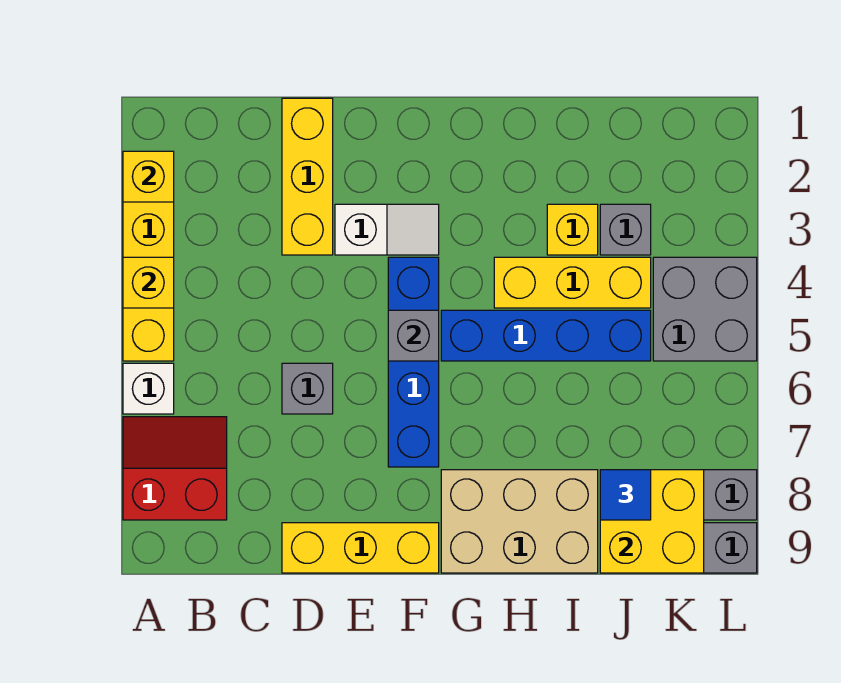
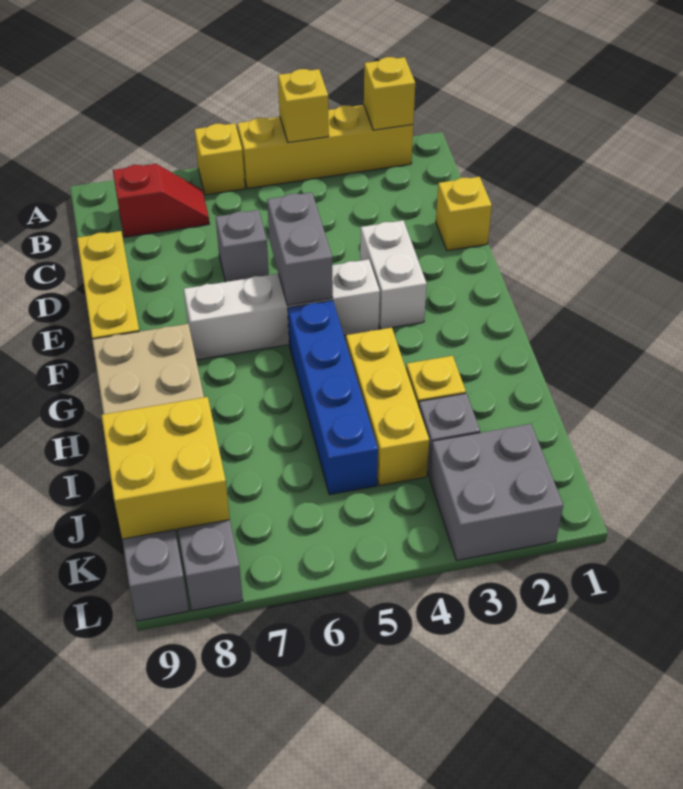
white 1x1 brick [123,363,174,414] -> yellow 1x1 brick [194,123,245,195]
red 2x2 slope [123,417,227,520] -> red 1x2 slope [113,164,209,237]
yellow 1x3 brick [282,98,333,255] -> yellow 1x1 brick [436,177,492,251]
white 1x2 slope [335,204,439,255] -> white 1x2 brick [360,220,427,329]
blue 1x4 brick [388,257,439,467] -> white 1x4 brick [184,259,380,360]
grey 1x1 brick [388,310,439,361] -> grey 1x2 brick [267,192,333,305]
blue 1x1 tile [600,470,651,520] -> none
grey 2x2 brick [653,257,757,361] -> grey 2x2 brick moved to [430,424,563,561]

